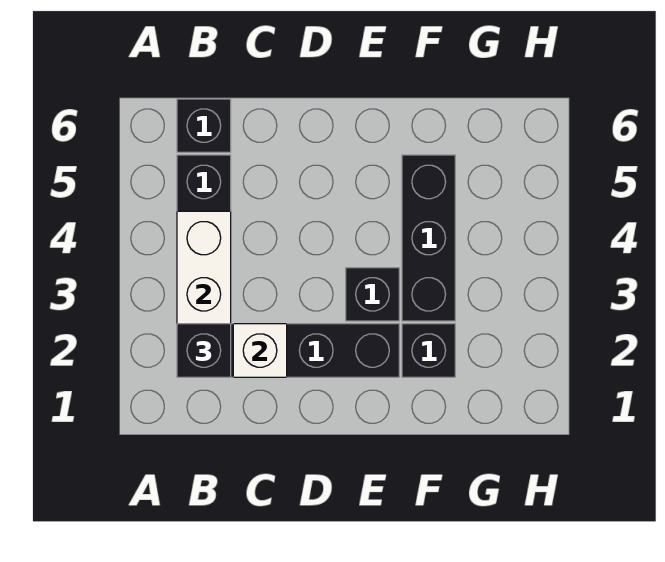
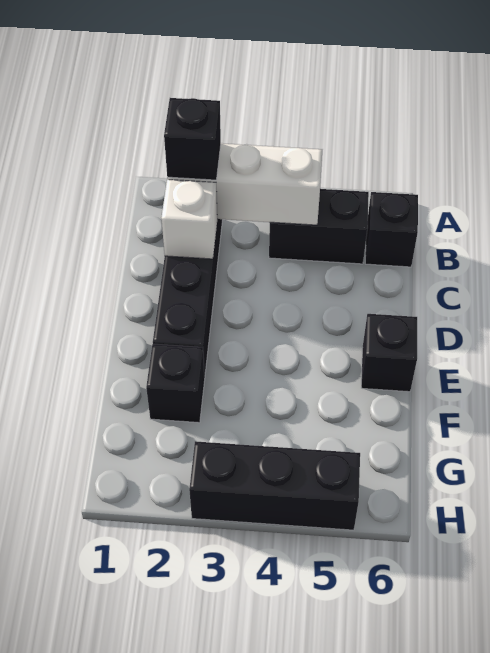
black 1x1 brick [346,268,399,321] -> black 1x1 brick moved to [361,314,417,392]
black 1x3 brick [402,155,455,321] -> black 1x3 brick moved to [189,441,360,530]

